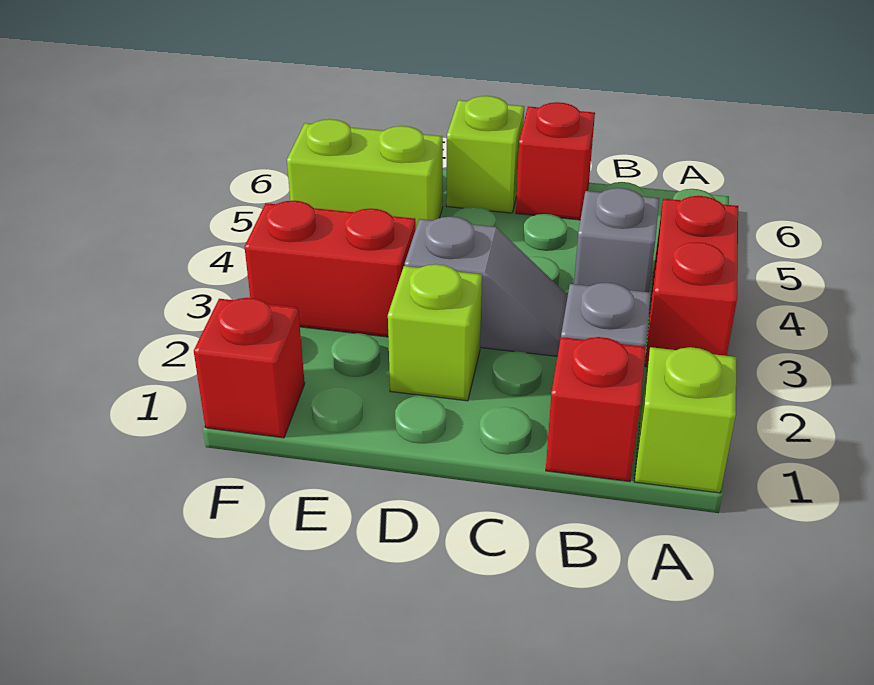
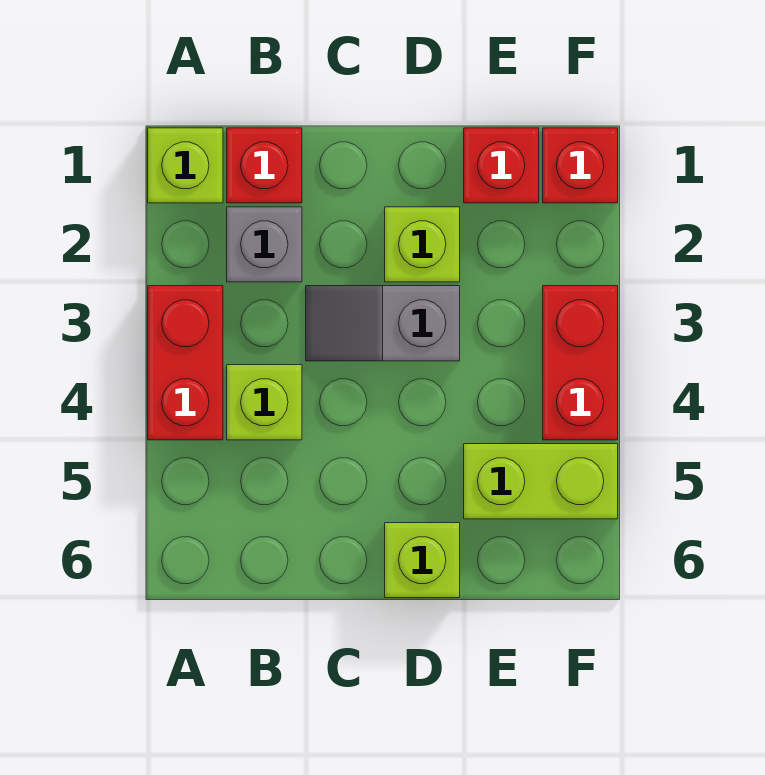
grey 1x1 brick [574,188,659,292] -> lime 1x1 brick [227,365,302,440]
red 1x1 brick [516,102,595,220] -> red 1x1 brick moved to [464,128,539,203]
red 1x2 brick [244,201,416,337] -> red 1x2 brick turned to [543,286,618,440]

